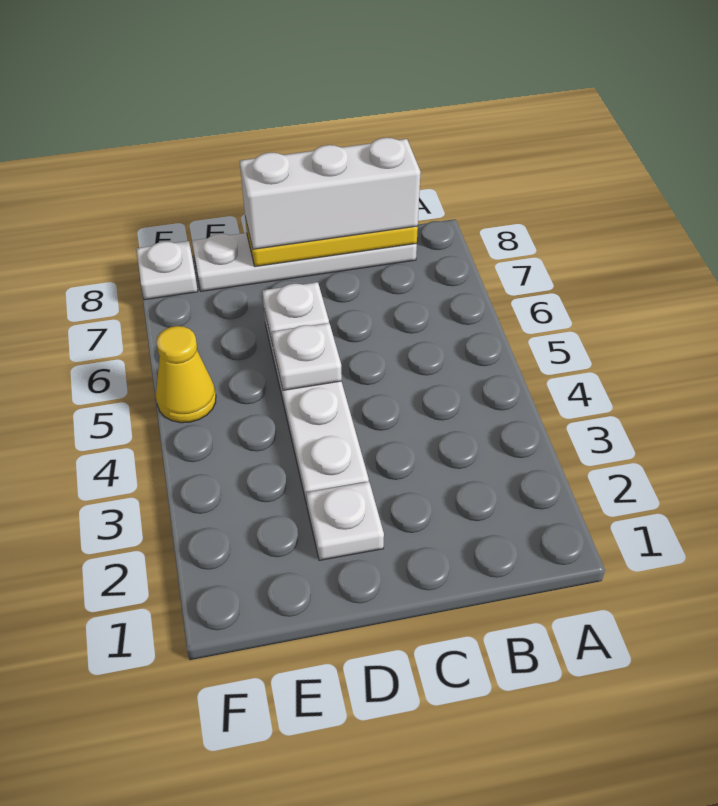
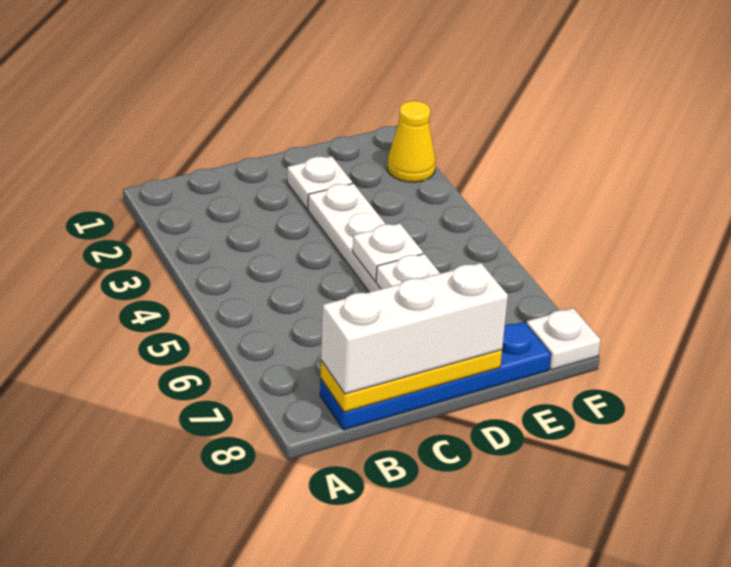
white 1x4 plate [192,233,417,291] -> blue 1x4 plate [320,322,551,430]
yellow 1x1 cone [156,326,216,423] -> yellow 1x1 cone moved to [387,101,435,182]

